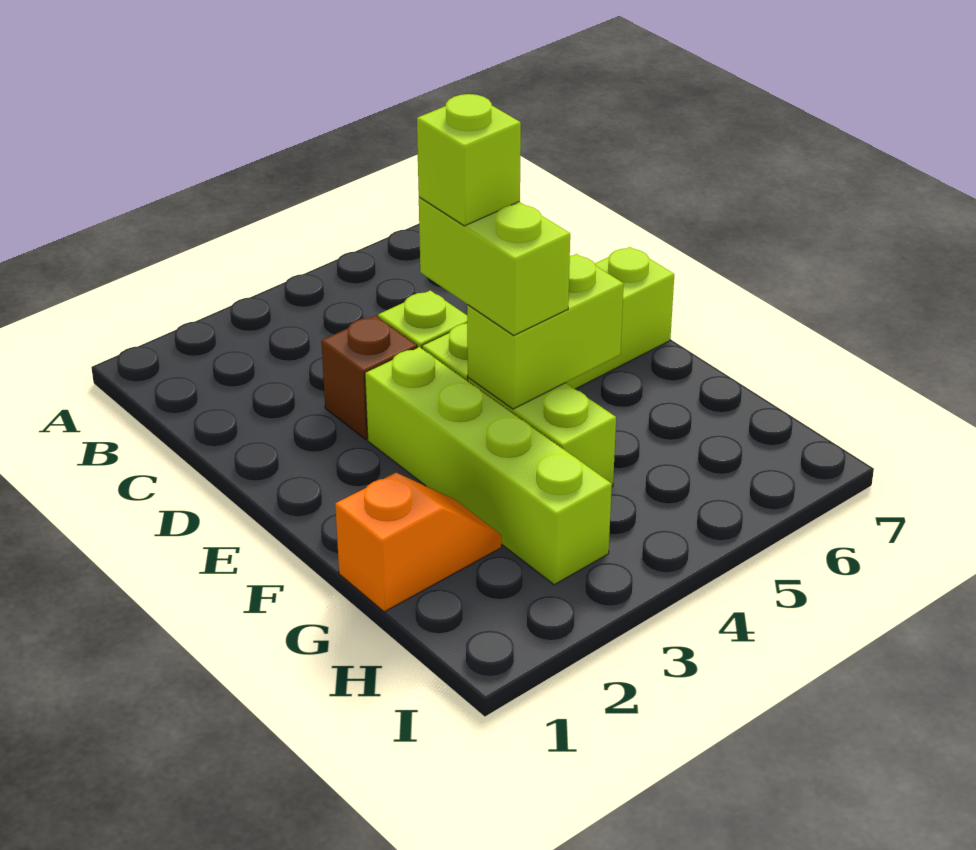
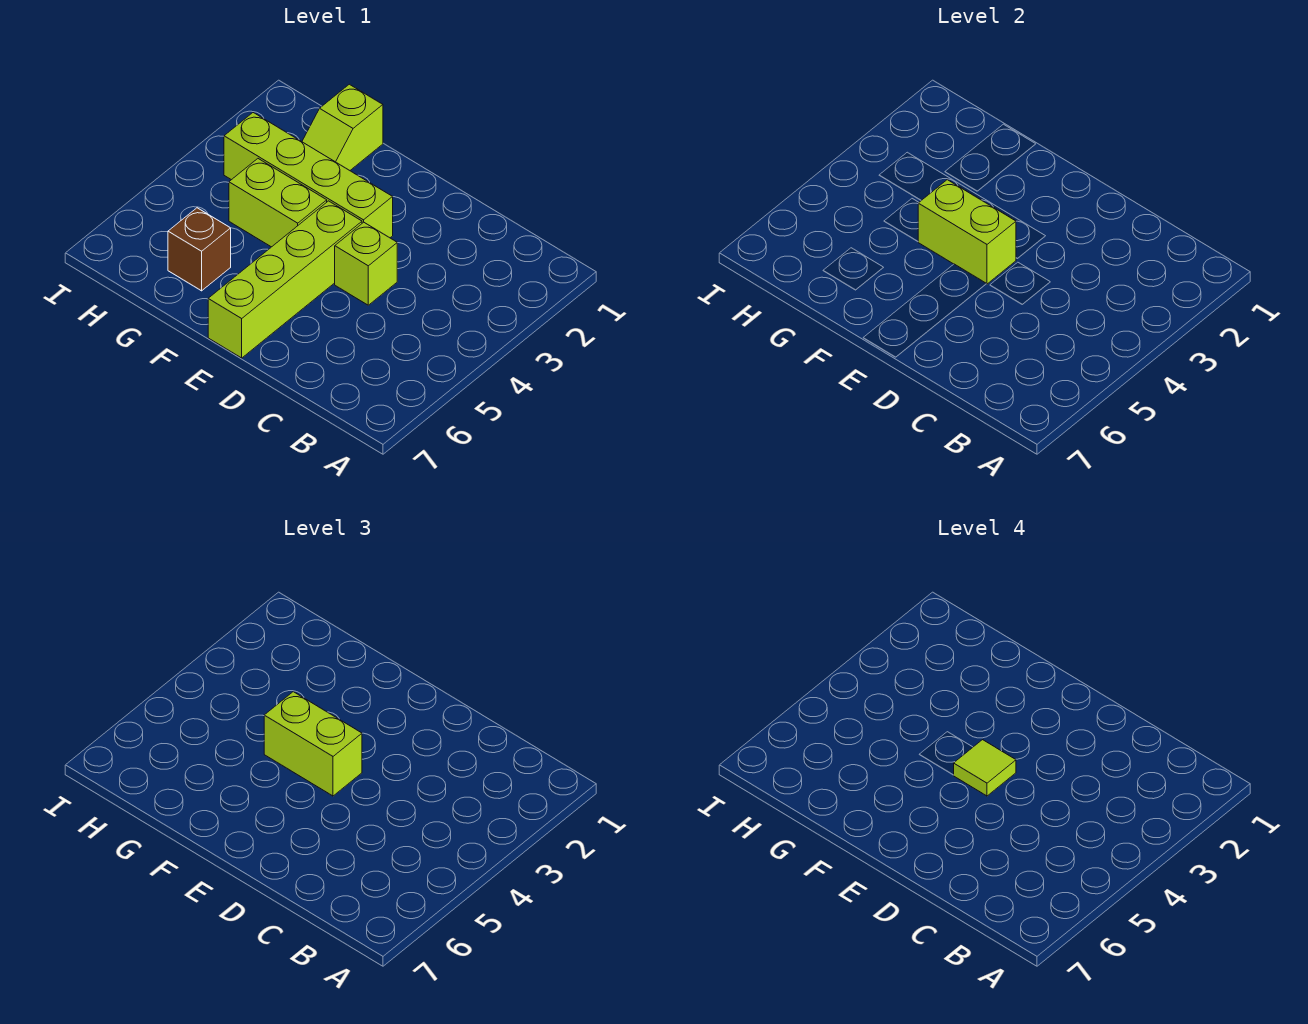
brown 1x1 brick [321,316,417,439] -> brown 1x1 brick moved to [168,208,231,291]
lime 1x1 brick [417,94,521,226] -> lime 1x1 tile [954,740,1016,796]
lime 1x2 brick [467,254,624,409] -> lime 1x2 brick turned to [918,180,1016,284]
orange 1x2 slope [335,473,501,612] -> lime 1x2 slope [302,84,383,170]

